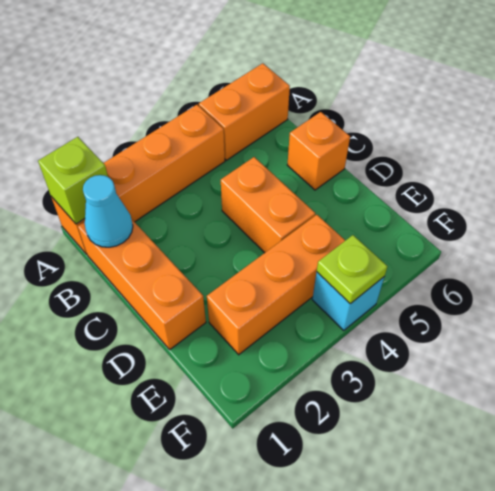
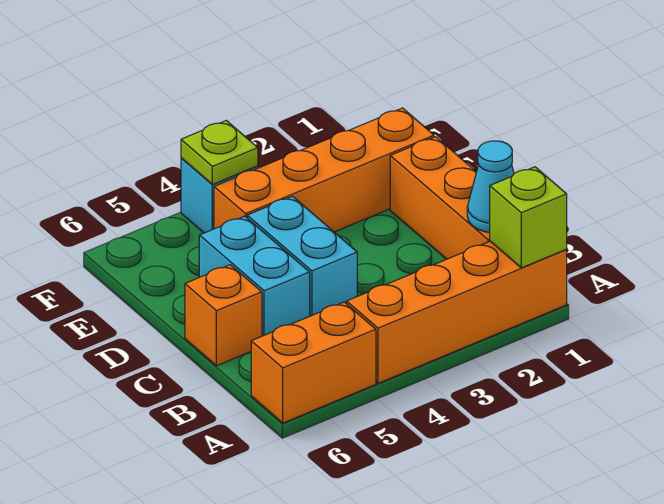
orange 1x2 brick [221,157,315,253] -> cyan 1x2 brick [247,196,357,316]
none -> cyan 1x2 brick [199,216,310,336]
orange 1x3 brick [207,215,345,355] -> orange 1x4 brick [214,108,434,232]

